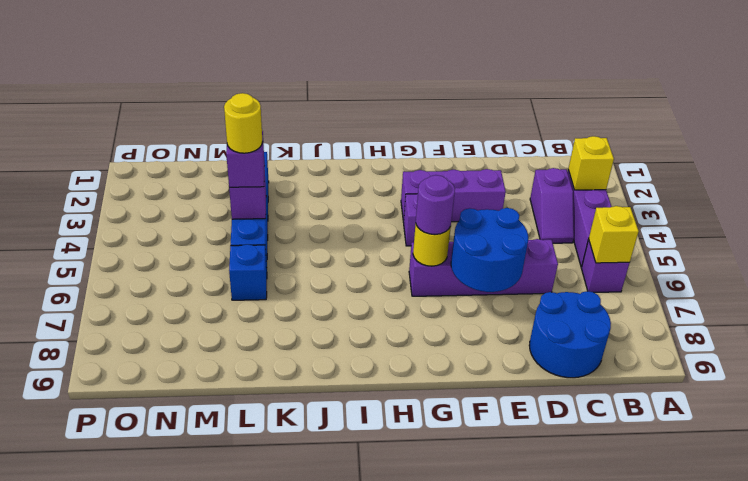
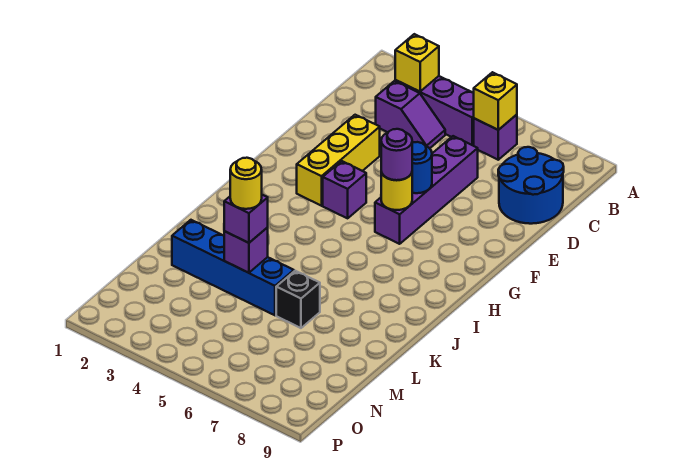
purple 1x3 brick [401,169,506,222] -> yellow 1x3 brick [297,115,380,206]
blue 2x2 round brick [451,208,528,292] -> blue 1x1 round brick [412,142,432,193]
blue 1x1 brick [229,244,267,300] -> black 1x1 brick [276,271,320,328]

